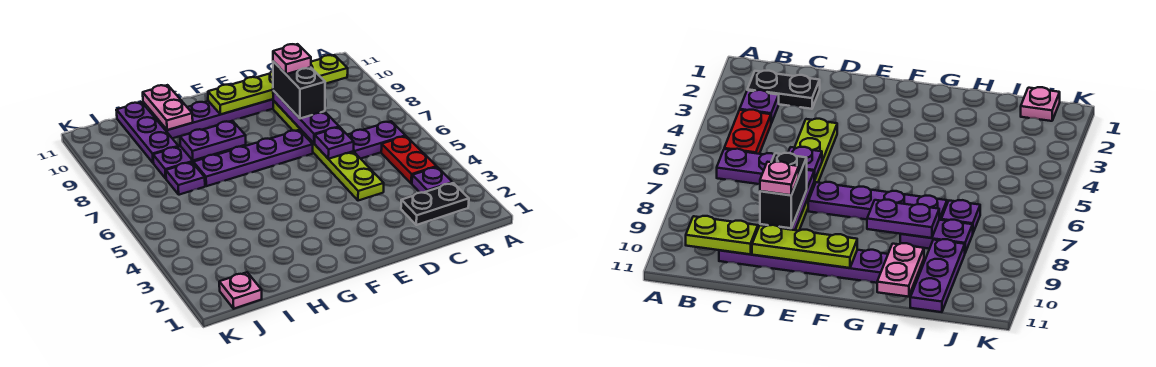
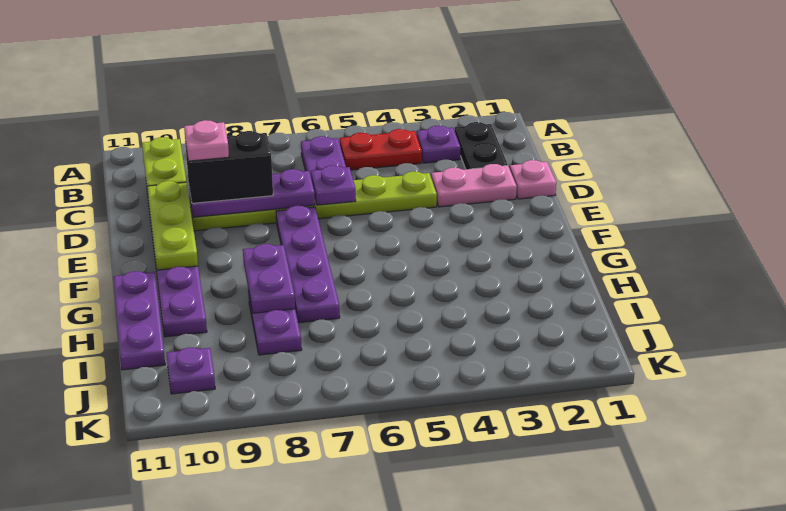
pink 1x2 plate [143,85,193,130] -> pink 1x2 plate moved to [431,164,517,207]
purple 1x1 plate [166,162,205,195] -> purple 1x1 plate moved to [167,347,215,394]
purple 1x3 plate [116,102,179,163] -> purple 1x3 plate turned to [113,271,165,370]
pink 1x1 plate [219,272,262,309] -> pink 1x1 plate moved to [510,160,556,199]

